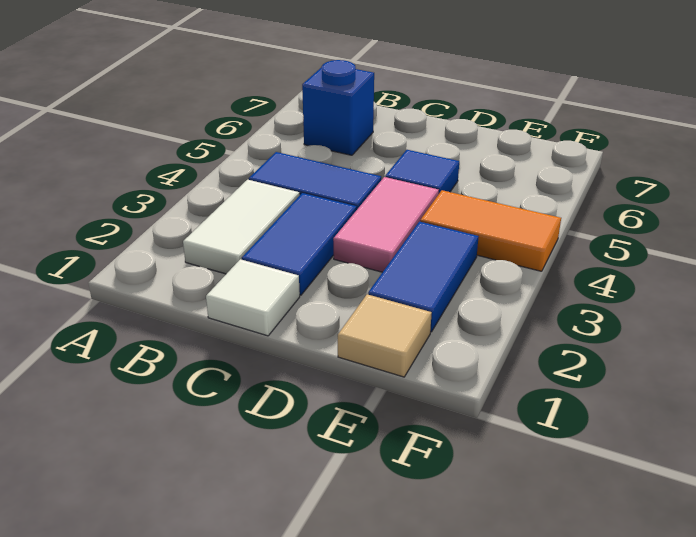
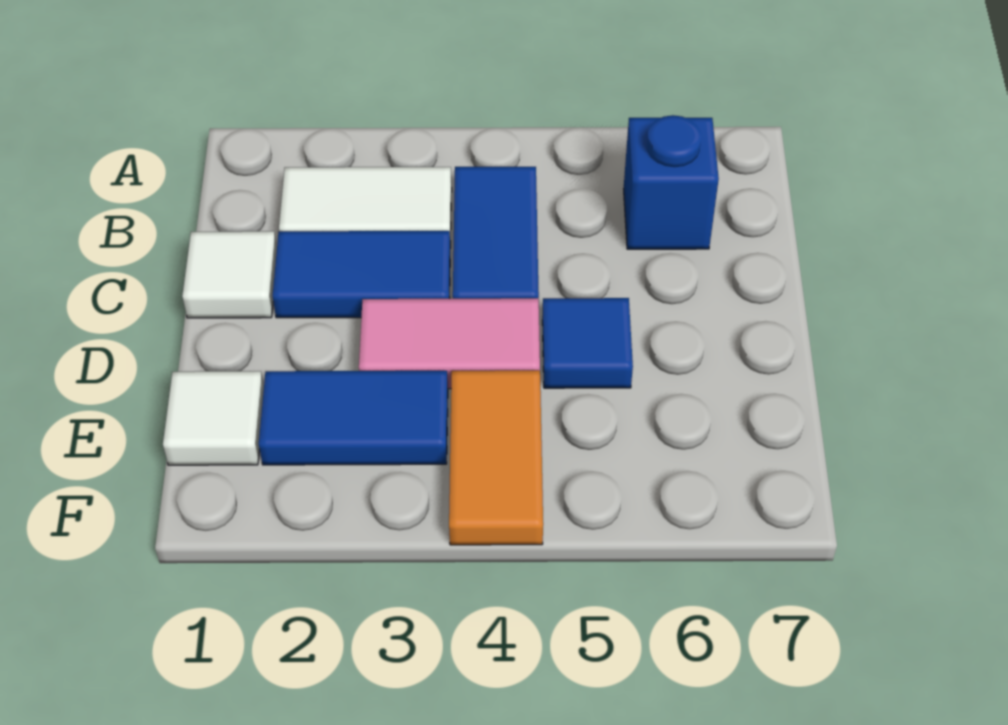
tan 1x1 tile [338,294,432,377] -> white 1x1 tile [163,371,264,465]

